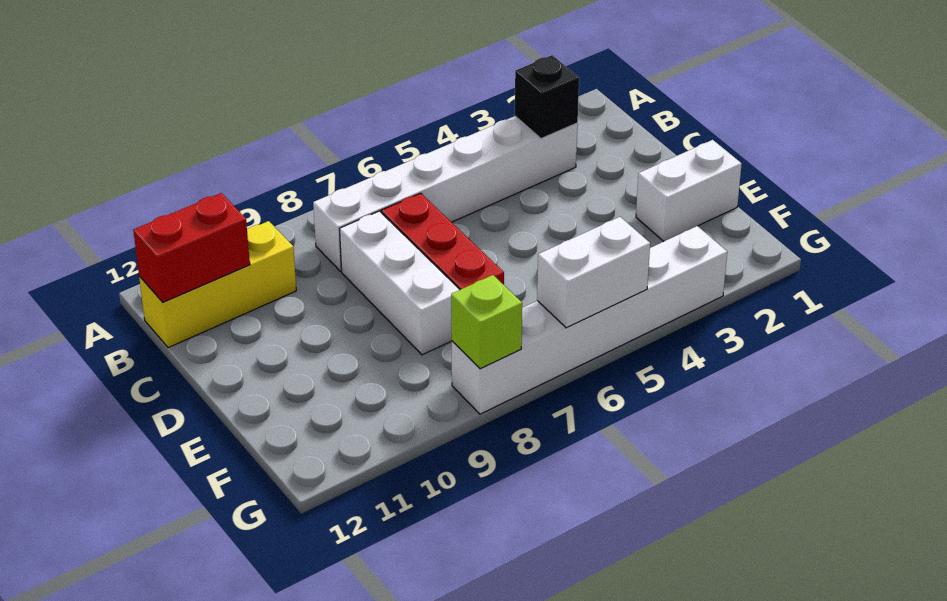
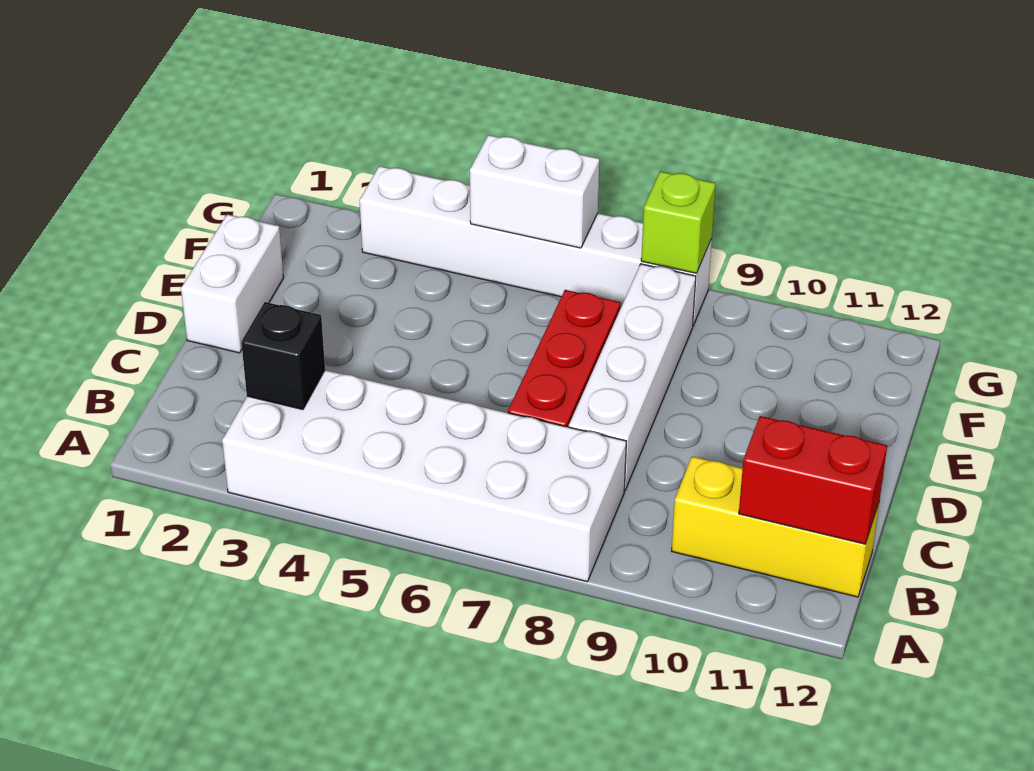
white 1x6 brick [313,116,578,271] -> white 2x6 brick [222,370,626,582]
white 1x3 brick [340,211,460,355] -> white 1x4 brick [569,264,696,491]
white 1x2 brick [636,140,742,241] -> white 1x2 brick turned to [181,214,284,353]

